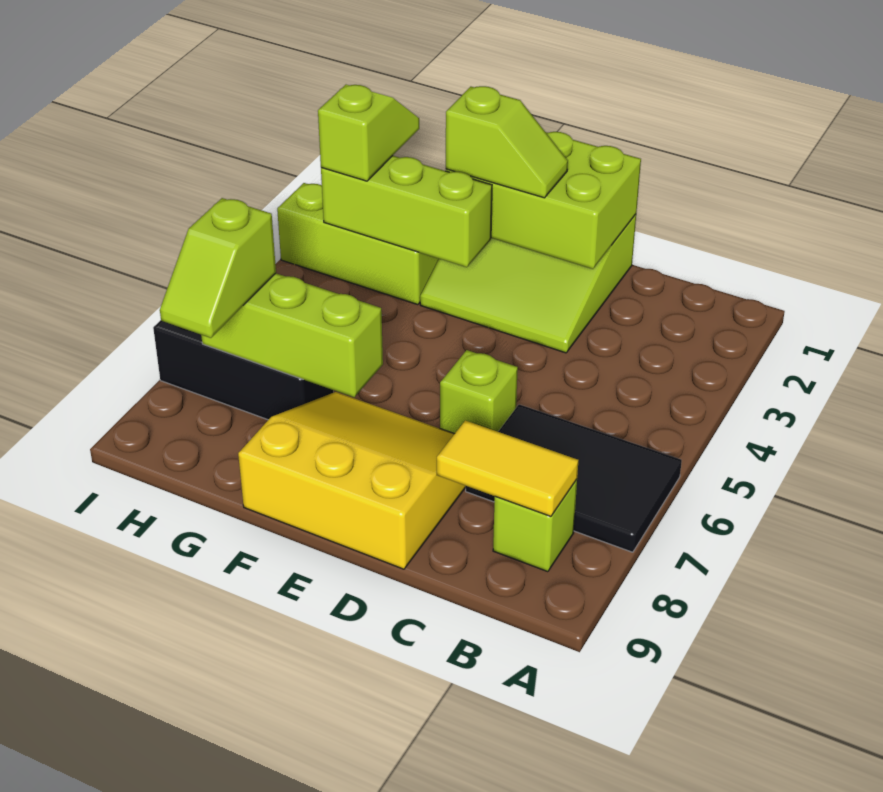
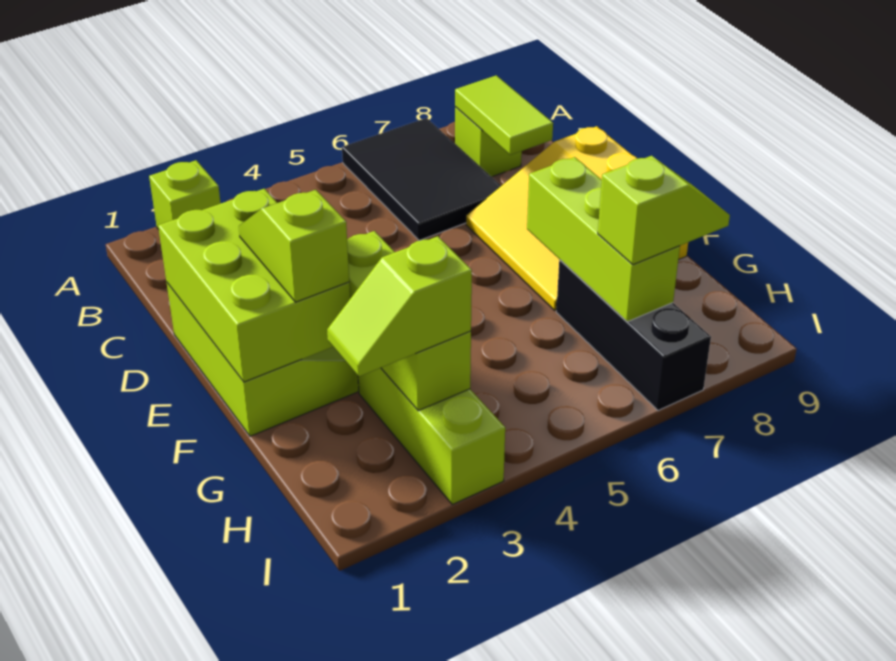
yellow 1x2 tile [437,420,578,516] -> lime 1x2 tile [455,75,553,155]
lime 1x1 brick [440,350,518,434] -> lime 1x1 brick moved to [149,160,221,229]

